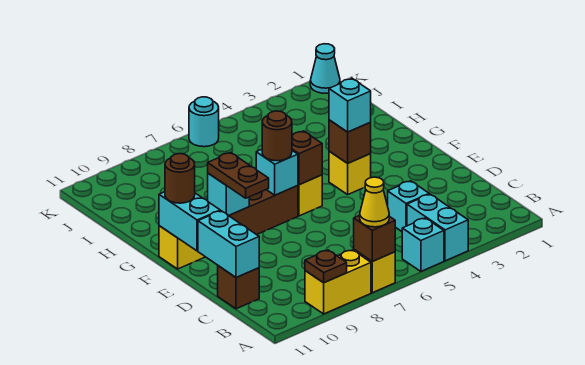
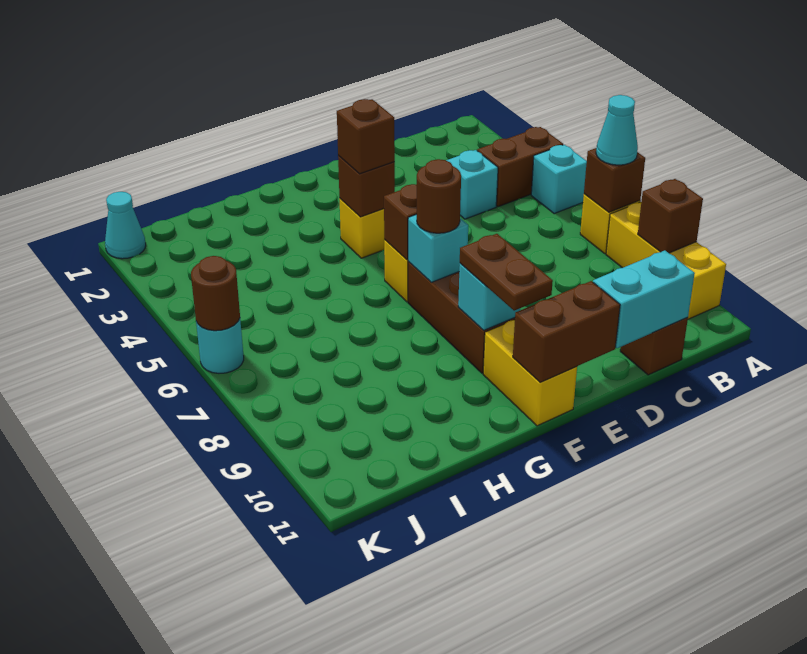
cyan 1x2 brick [407,194,468,261] -> brown 1x2 brick [477,127,563,207]
yellow 1x1 cone [360,177,389,227] -> cyan 1x1 cone [596,95,638,165]
yellow 1x2 brick [305,250,371,314] -> yellow 1x3 brick [606,202,726,319]
brown 1x1 plate [305,250,347,283] -> brown 1x1 brick [638,179,703,253]
brown 1x2 plate [208,153,269,198] -> brown 1x2 plate turned to [460,234,553,311]
cyan 1x2 brick [159,192,220,251] -> brown 1x2 brick [513,281,620,382]
cyan 1x1 brick [329,79,371,132] -> brown 1x1 brick [337,99,395,174]
brown 1x1 round brick [165,154,195,203] -> brown 1x1 round brick moved to [191,256,240,331]

